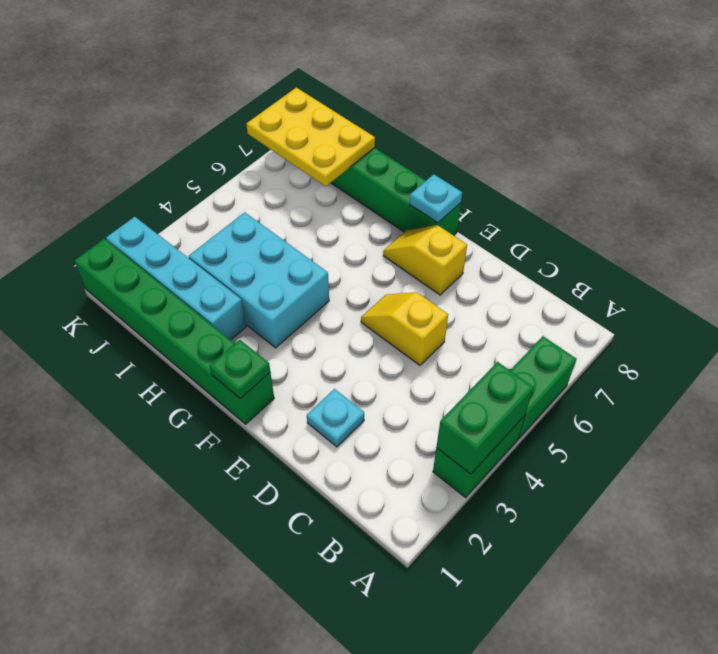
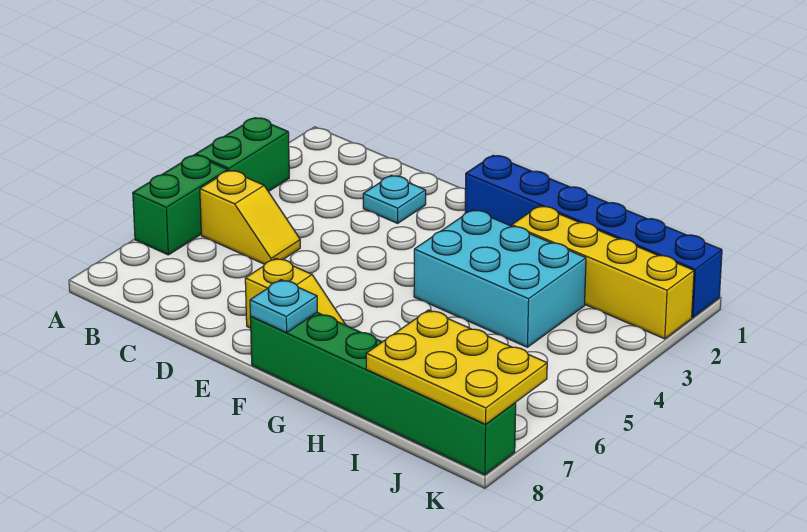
green 1x2 brick [436,362,533,474] -> none
yellow 1x2 slope [361,292,448,365] -> yellow 1x2 slope moved to [200,170,300,264]
green 1x6 brick [75,239,274,424] -> blue 1x6 brick [465,155,722,317]
green 1x1 plate [209,340,270,399] -> none
cyan 1x4 brick [106,217,246,340] -> yellow 1x4 brick [512,206,694,339]

